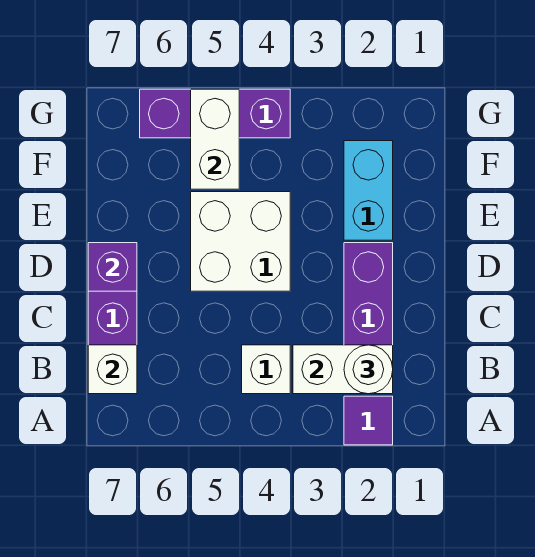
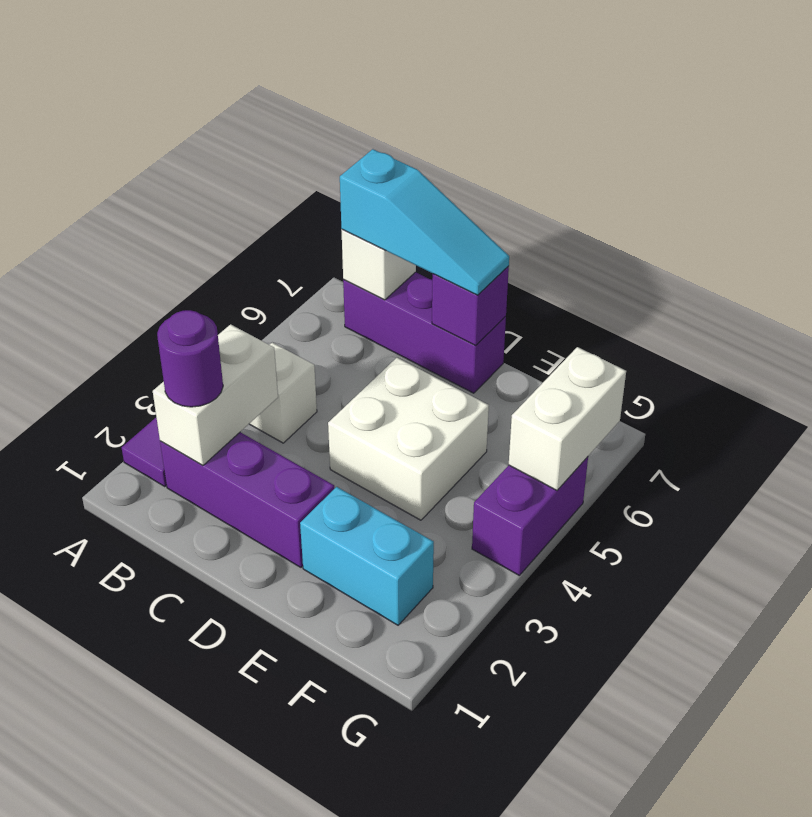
white 1x1 round brick [344,345,393,394] -> purple 1x1 round brick [157,310,223,407]
none -> cyan 1x3 slope [340,149,509,295]
white 1x2 brick [191,89,239,189] -> white 1x2 brick turned to [509,347,626,490]
purple 1x3 brick [140,89,290,138] -> purple 1x2 brick [472,457,588,575]

